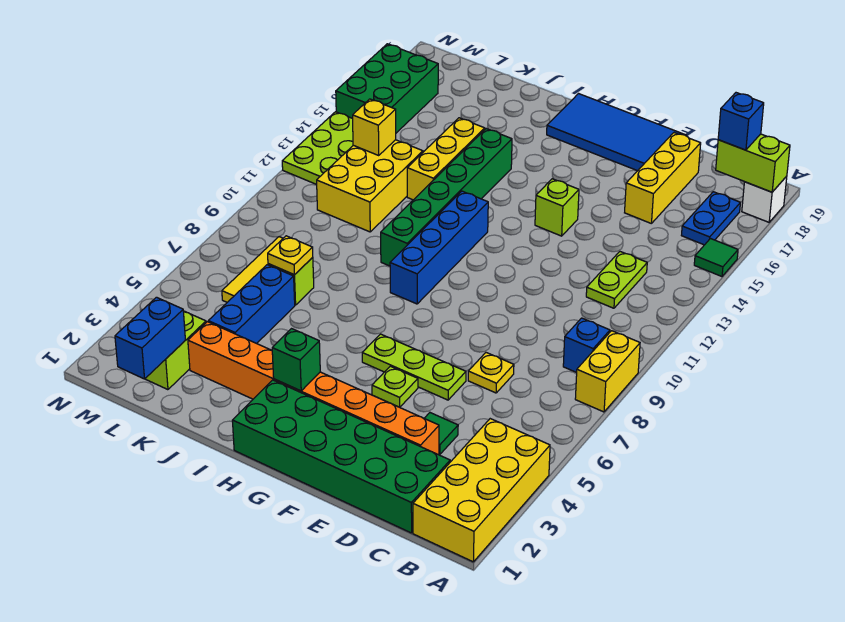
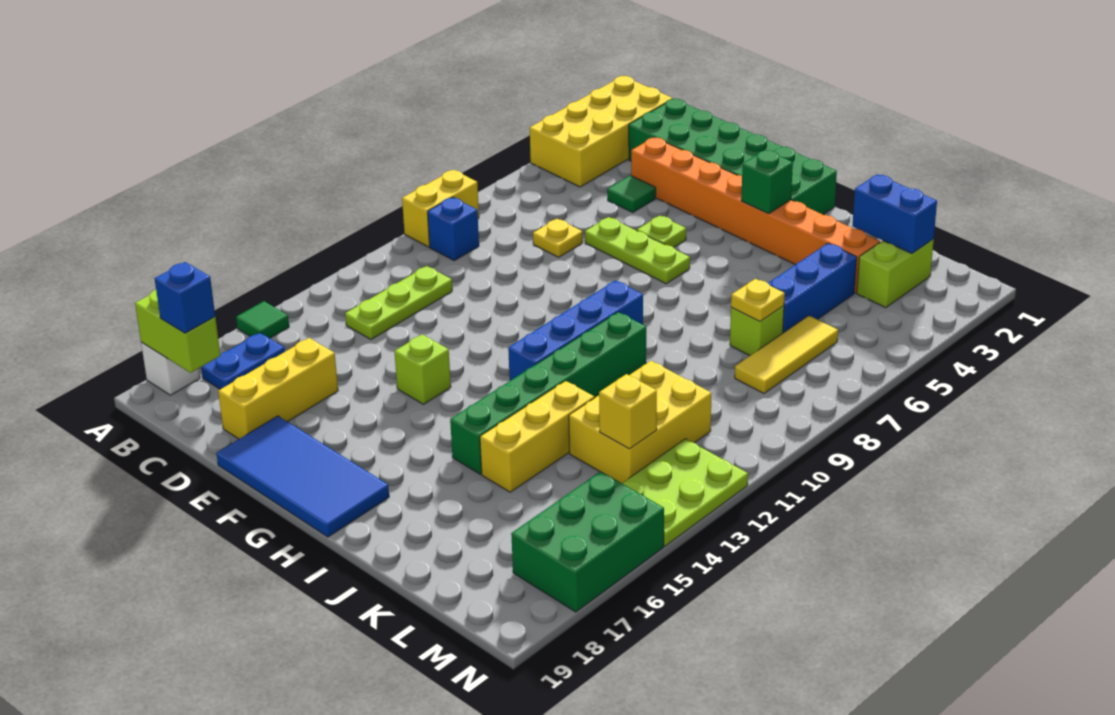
lime 1x2 plate [586,252,647,308] -> lime 1x3 plate [345,266,452,339]
blue 1x2 brick [115,297,185,379] -> blue 1x2 brick turned to [853,174,937,254]

